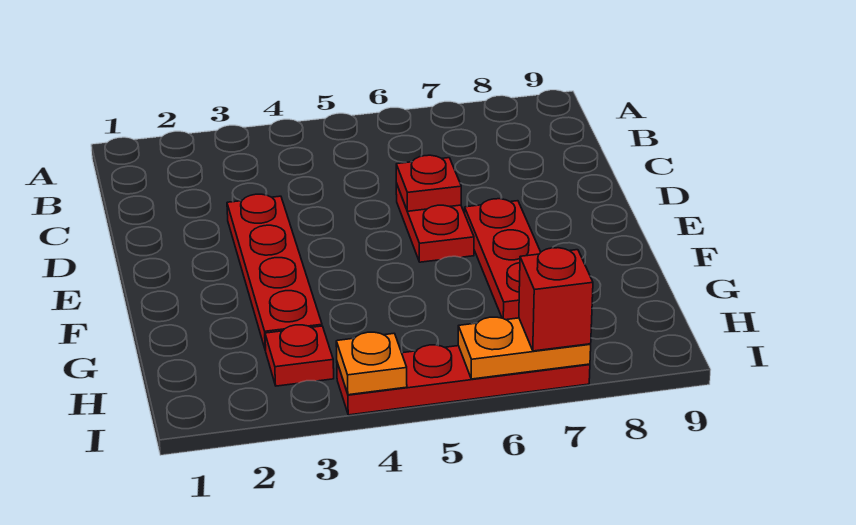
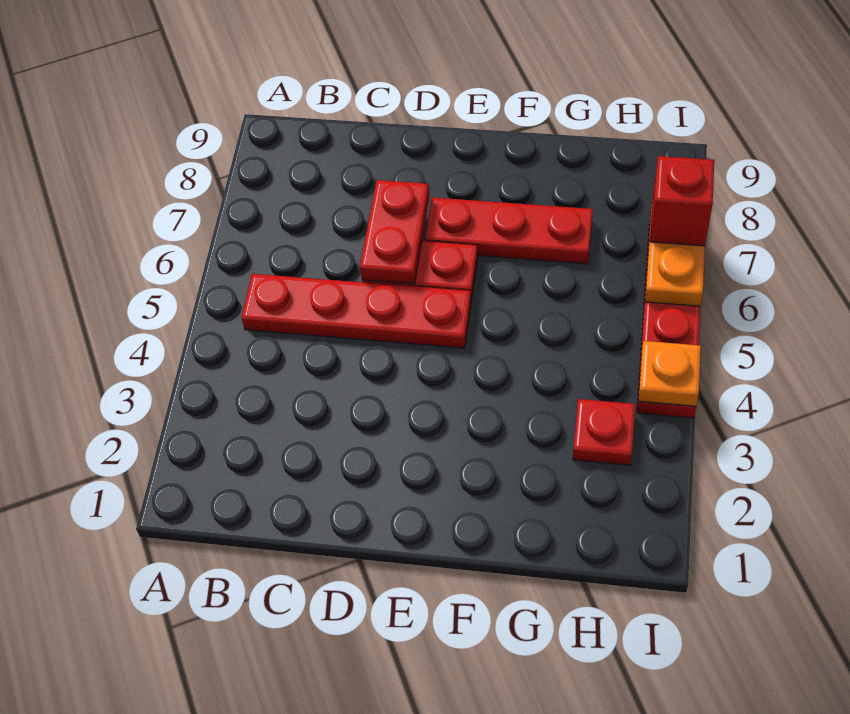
red 1x4 plate [227,194,322,350] -> red 1x4 plate moved to [241,274,471,348]
red 1x1 plate [396,155,461,211] -> red 1x2 plate [360,180,429,284]

